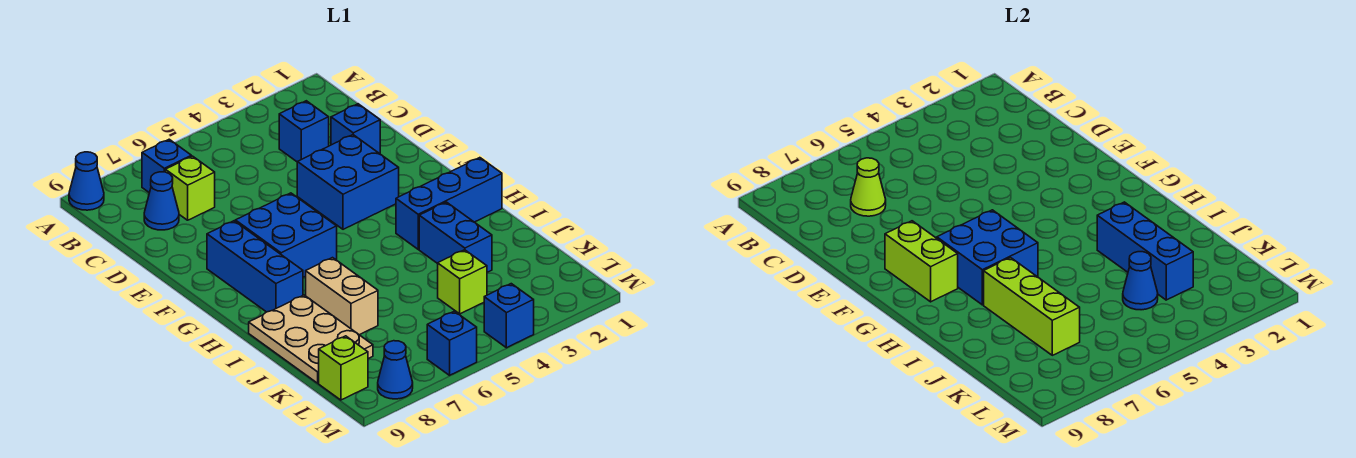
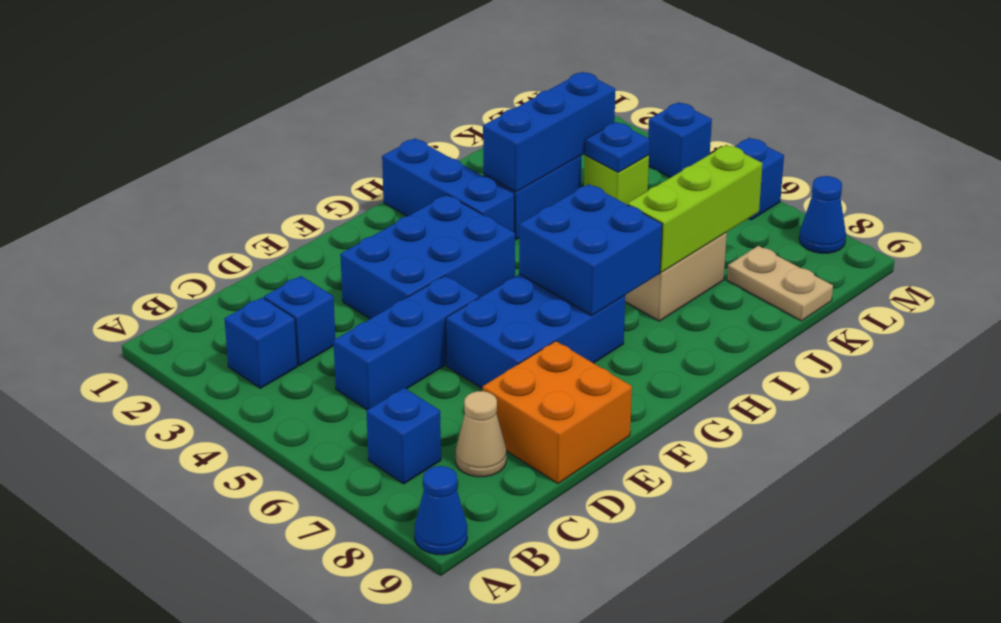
lime 1x1 brick [165,156,215,220] -> none
lime 1x1 cone [851,158,886,216] -> none
blue 1x1 cone [144,172,179,230] -> tan 1x1 cone [456,391,506,477]
blue 1x1 brick [331,104,380,154] -> blue 1x1 brick moved to [224,298,298,388]
none -> orange 2x2 brick [483,341,632,484]
blue 2x2 brick [297,135,399,229] -> blue 2x3 brick [340,195,515,319]
blue 2x2 brick [235,193,337,277] -> blue 2x3 brick [446,274,625,389]
blue 1x3 brick [207,221,303,312] -> blue 1x3 brick moved to [333,276,479,410]
lime 1x2 brick [885,221,958,302] -> none
tan 2x3 plate [249,295,373,383] -> tan 1x2 plate [727,246,833,321]
blue 1x1 cone [1123,252,1158,310] -> blue 1x1 plate [585,122,650,173]
lime 1x1 brick [319,336,368,400] -> none

